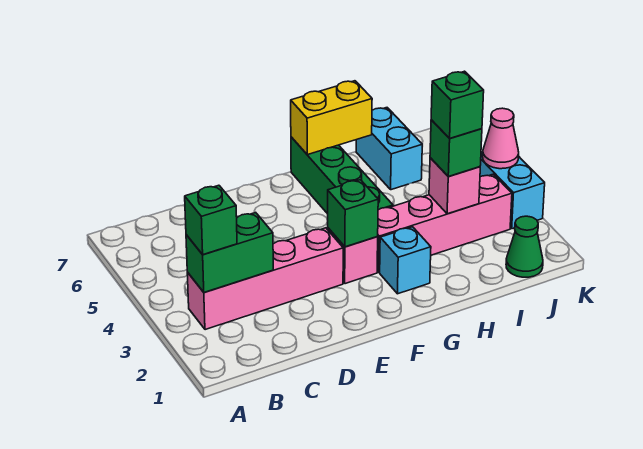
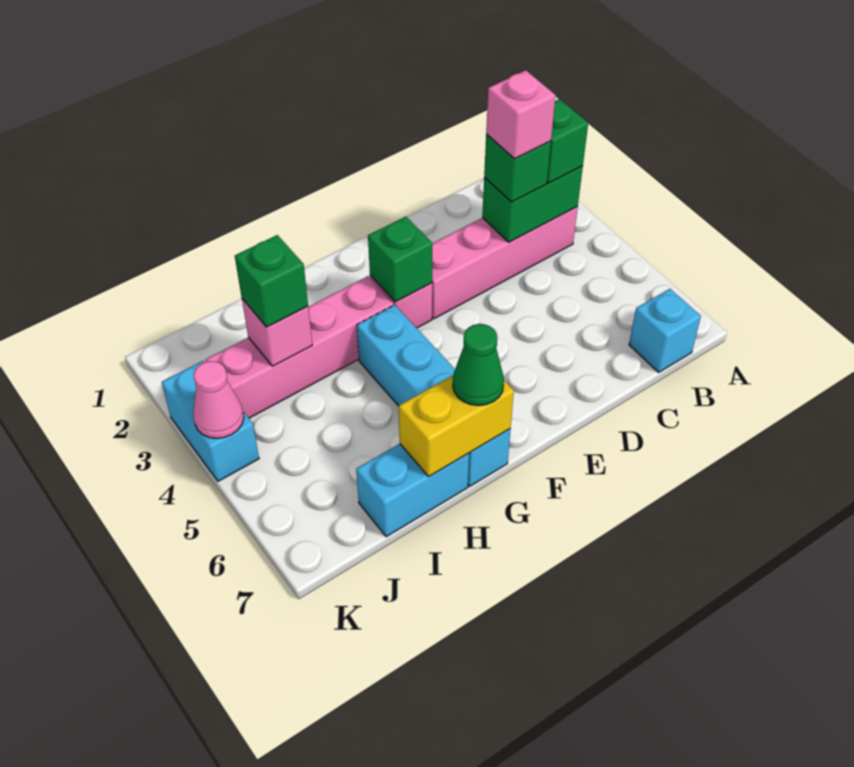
none -> pink 1x1 brick [486,70,555,159]
cyan 1x1 brick [380,227,431,294] -> cyan 1x1 brick moved to [629,289,701,372]
green 1x4 brick [291,137,393,214] -> cyan 1x4 brick [357,305,511,486]
green 1x1 brick [431,71,484,138] -> green 1x1 brick moved to [484,134,551,202]
cyan 1x2 brick [356,108,422,190] -> cyan 1x2 brick turned to [356,444,469,537]
green 1x1 cone [506,216,543,277] -> green 1x1 cone moved to [453,324,504,405]

